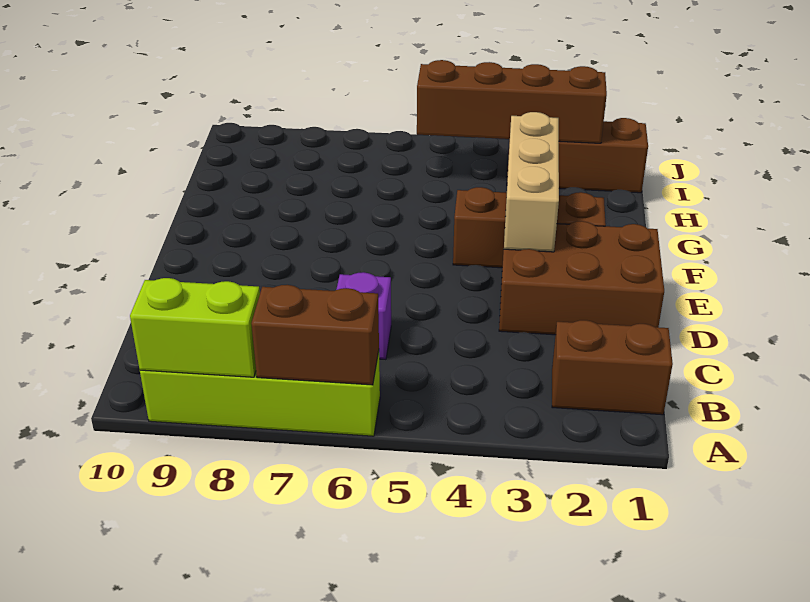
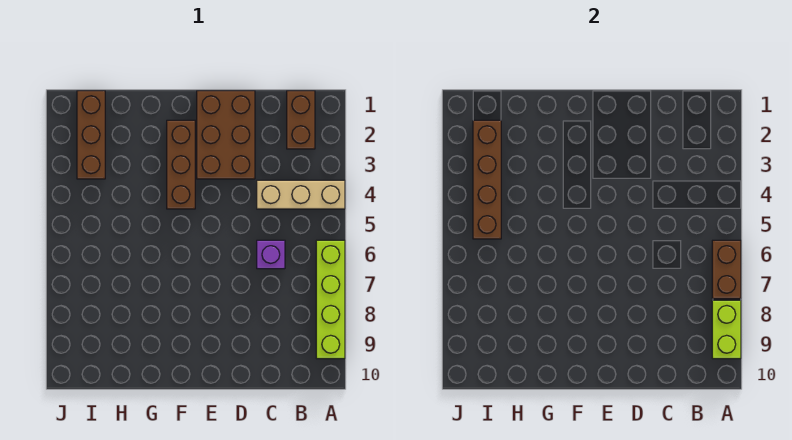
tan 1x3 brick [504,112,559,252] -> tan 1x3 brick moved to [257,180,345,209]

